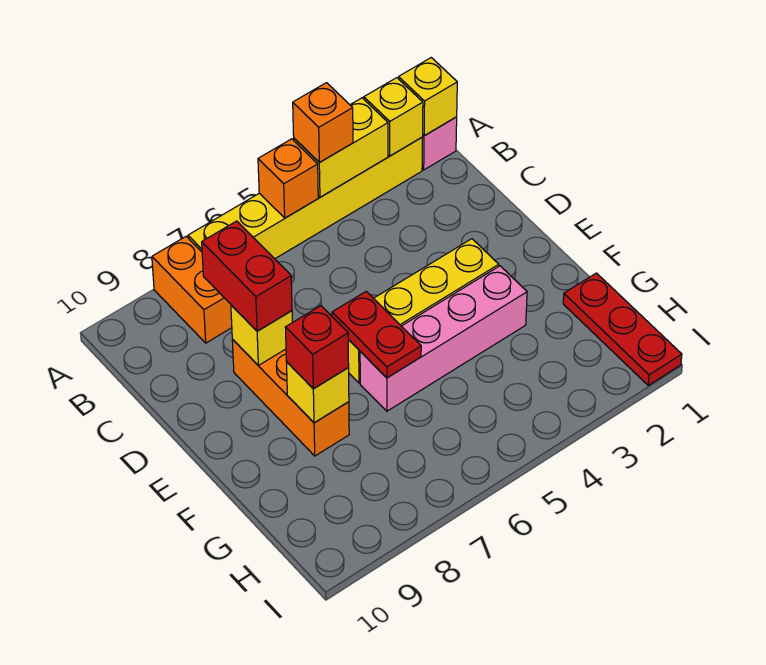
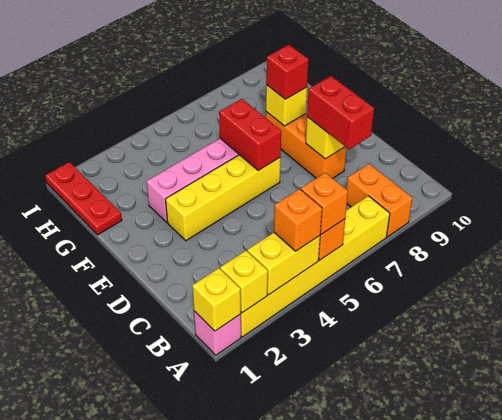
none -> orange 1x1 brick [301,173,348,234]
red 1x2 plate [332,291,421,378] -> red 1x2 brick [219,99,281,171]

